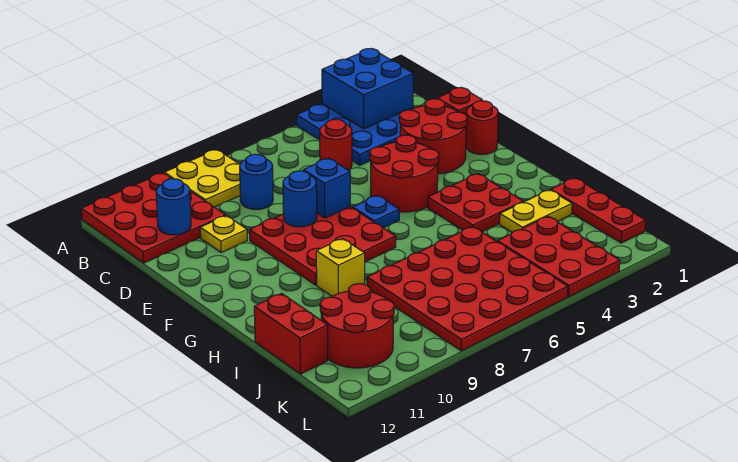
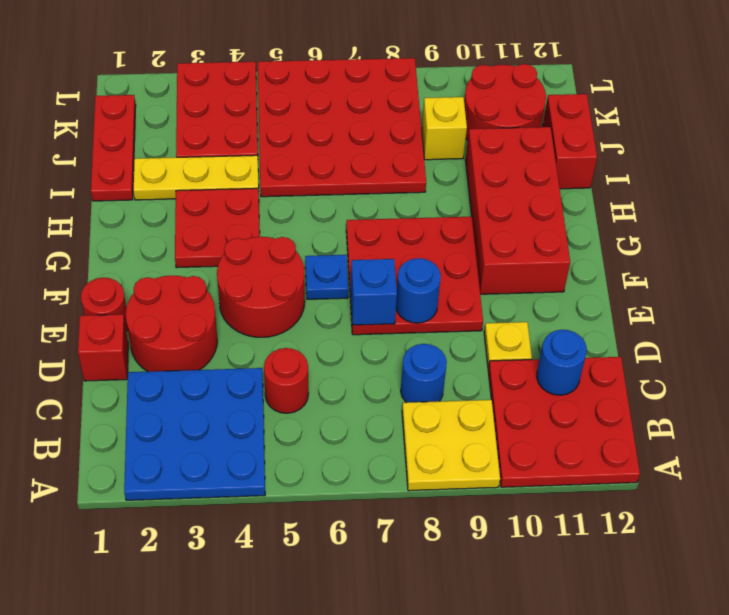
blue 2x2 brick [322,49,413,129] -> none
none -> red 2x4 brick [465,127,570,294]
yellow 1x1 brick [316,239,365,296] -> yellow 1x1 brick moved to [422,97,467,160]
yellow 1x2 plate [500,190,572,233] -> yellow 1x3 plate [133,155,259,200]

